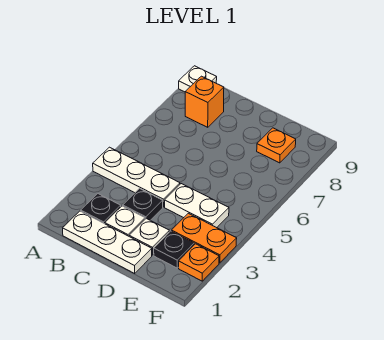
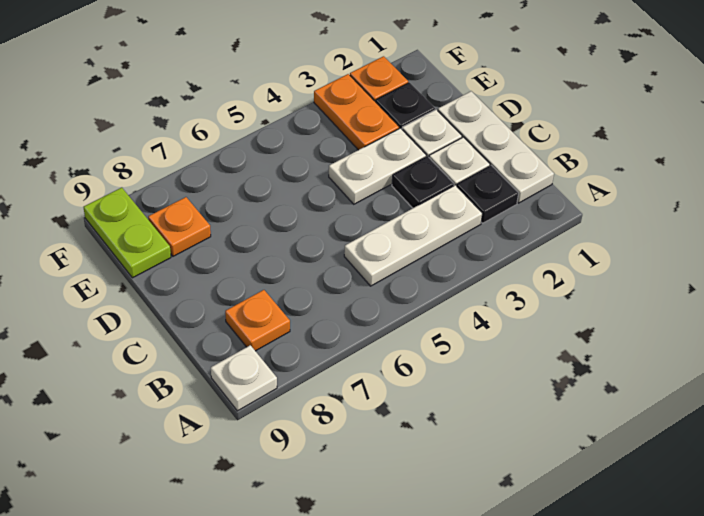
white 1x3 plate [93,147,180,207] -> white 1x3 plate turned to [344,185,482,286]
orange 1x1 brick [185,76,224,127] -> orange 1x1 plate [225,290,290,351]
white 1x2 plate [165,184,229,228] -> white 1x2 plate turned to [329,128,426,204]
none -> lime 1x2 plate [84,188,171,278]

